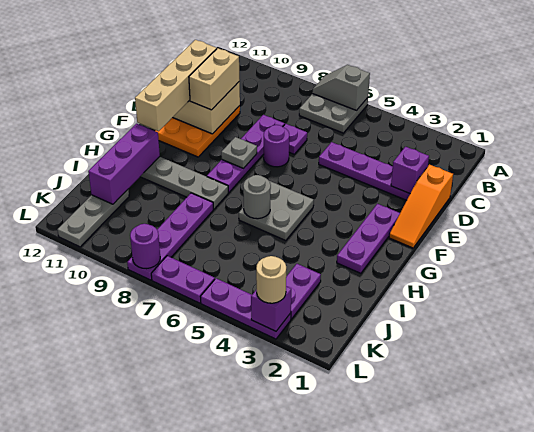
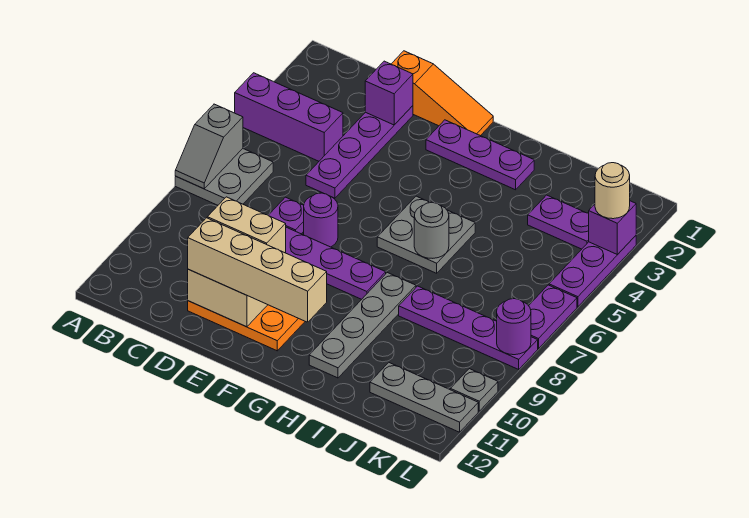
grey 1x1 plate [221,137,257,169] -> grey 1x1 plate moved to [450,369,498,411]
purple 1x3 brick [88,124,160,204] -> purple 1x3 brick moved to [235,73,343,161]

